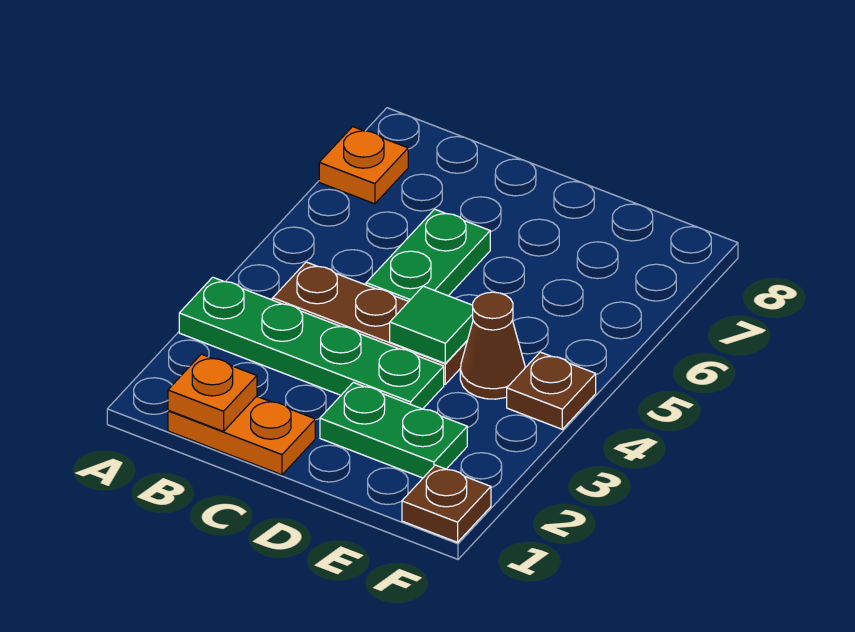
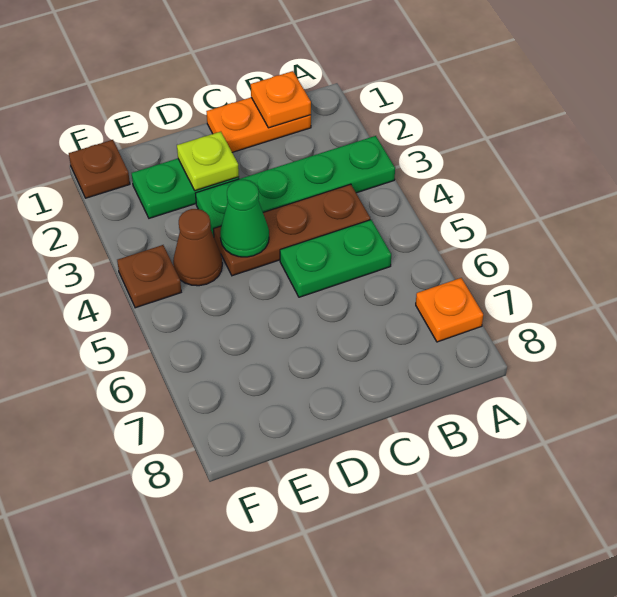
green 1x2 plate [366,209,490,301] -> green 1x2 plate turned to [280,220,391,297]
none -> lime 1x1 plate [177,132,239,191]
green 1x1 tile [390,286,473,363] -> green 1x1 cone [220,180,269,257]

